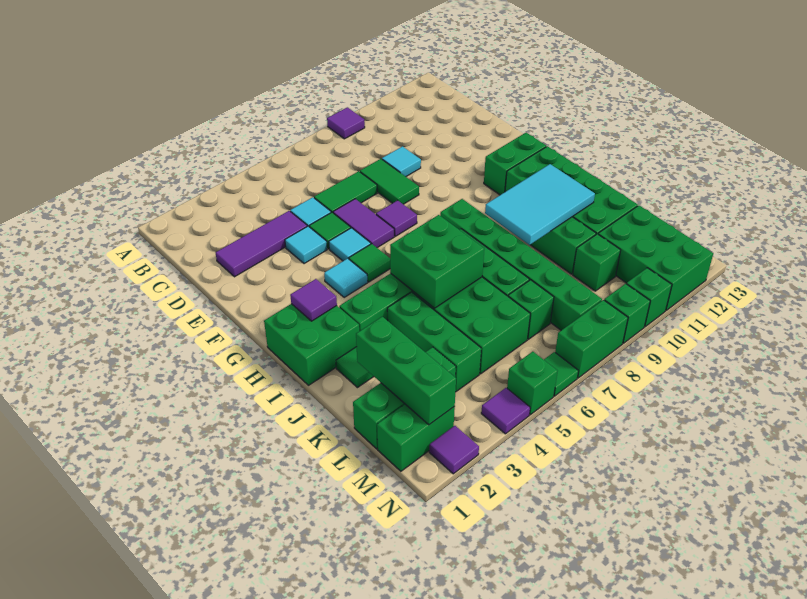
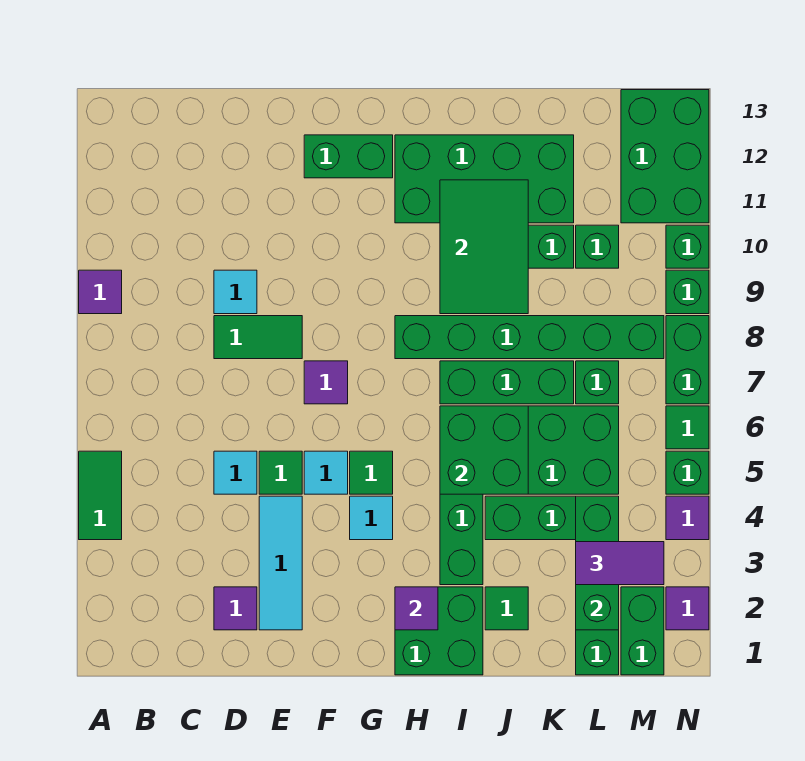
purple 1x3 tile [216,211,307,277] -> purple 1x1 tile [214,587,257,630]
green 1x2 tile [314,171,377,213] -> green 1x2 tile moved to [79,451,122,540]
cyan 1x1 tile [285,226,327,264] -> cyan 1x3 tile [259,496,302,630]
purple 1x2 tile [333,199,394,248] -> purple 1x2 tile moved to [576,542,664,585]
green 1x2 brick [484,133,546,195] -> green 1x2 brick turned to [304,135,393,178]
cyan 2x3 tile [485,164,595,245] -> green 2x3 tile [440,180,528,314]
green 1x3 brick [356,317,456,425] -> green 1x3 brick turned to [576,496,619,630]
green 2x3 brick [598,206,713,310] -> green 2x3 brick turned to [621,90,709,223]

